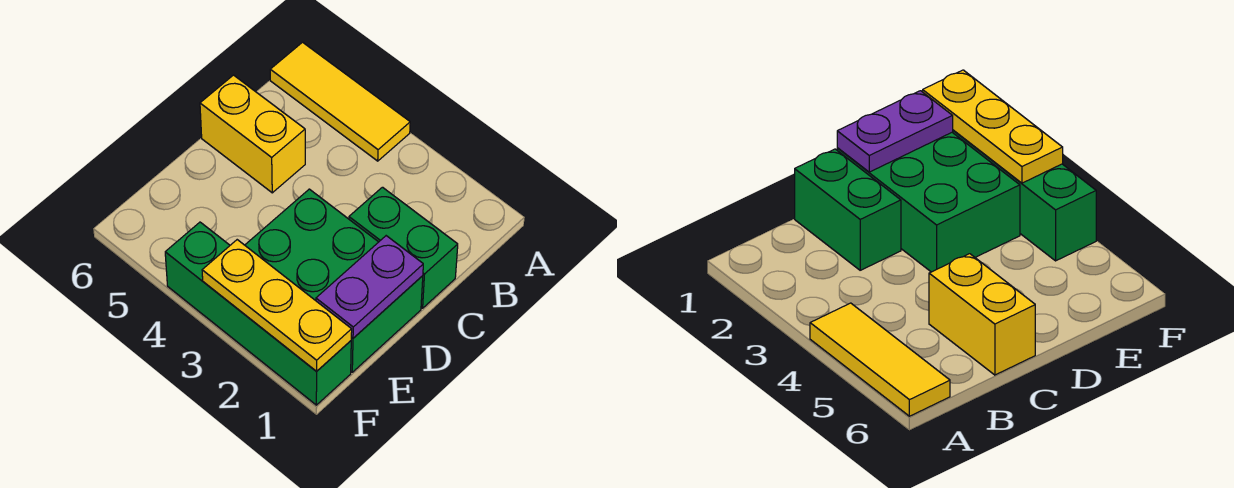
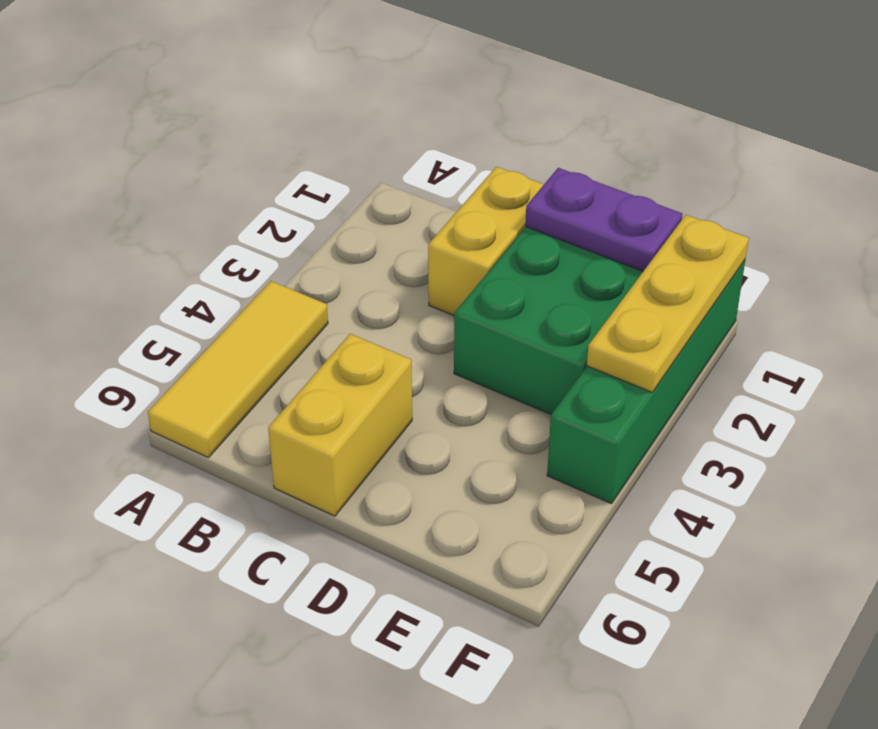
green 1x2 brick [349,187,458,308] -> yellow 1x2 brick [428,167,544,316]

